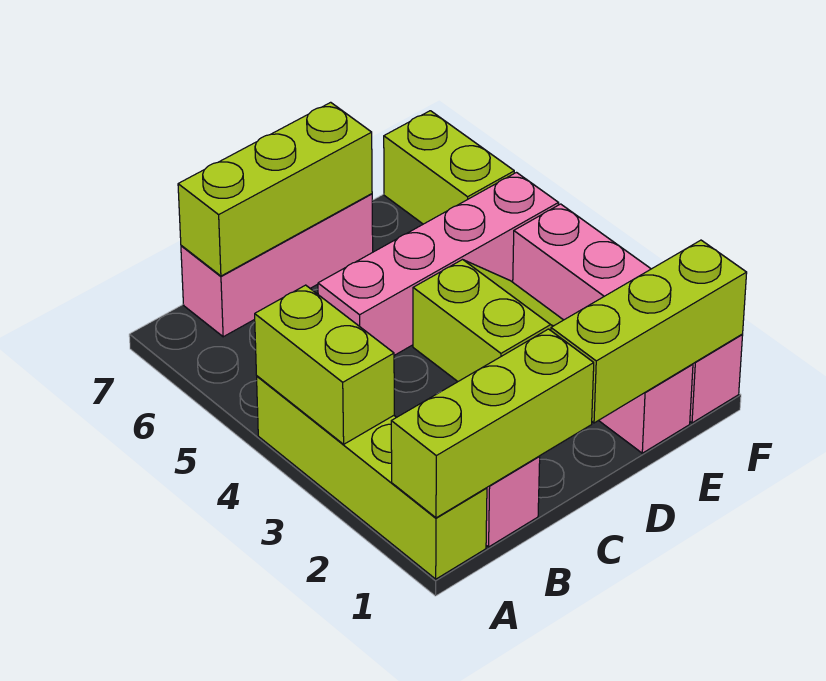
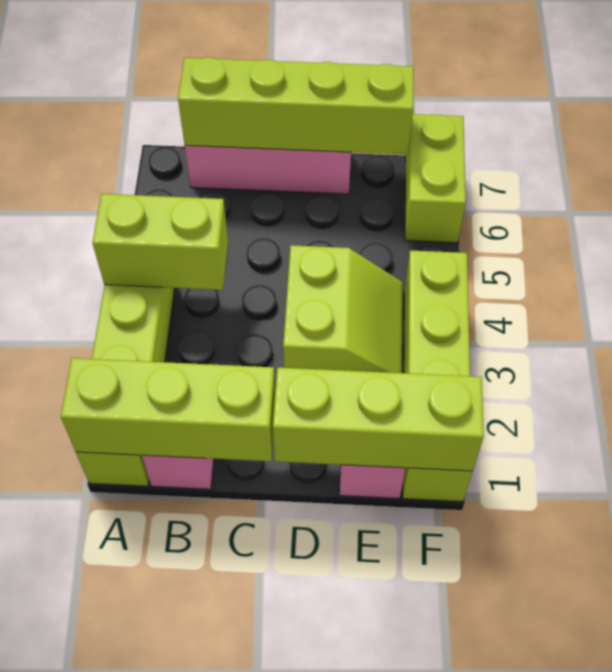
lime 1x2 brick [255,285,394,444] -> lime 1x2 brick turned to [92,194,228,290]
lime 1x3 brick [178,102,372,276] -> lime 1x4 brick [178,57,414,154]
pink 1x4 brick [318,173,559,355] -> none
pink 1x4 brick [513,204,743,423] -> lime 1x4 brick [403,250,473,502]

